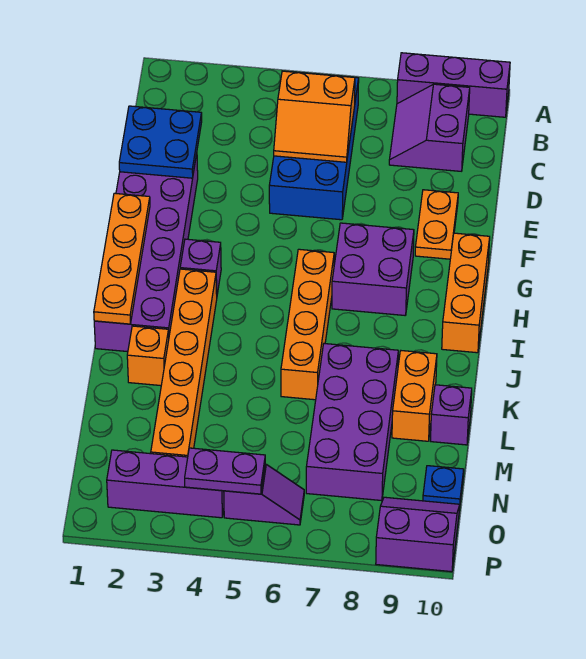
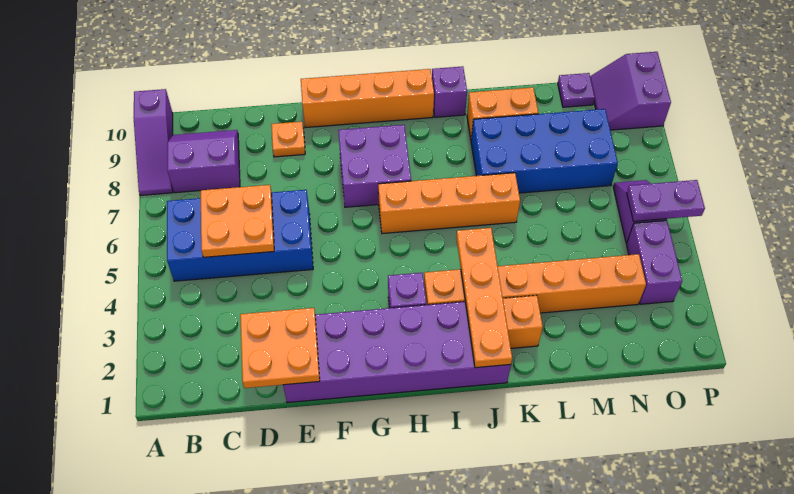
purple 1x3 brick [397,53,510,117] -> purple 1x3 slope [134,89,173,195]
purple 2x2 slope [389,84,470,171] -> purple 2x2 slope turned to [167,130,240,193]
orange 2x2 slope [274,71,355,162] -> orange 2x2 plate [201,185,274,257]
blue 2x2 plate [119,106,202,178] -> orange 2x2 plate [240,308,320,388]
orange 1x2 plate [415,190,458,259] -> orange 1x1 plate [271,122,305,157]
orange 1x4 plate [94,193,150,324] -> orange 1x4 plate turned to [456,228,512,368]
orange 1x3 brick [442,233,490,353] -> orange 1x4 brick [301,69,434,128]
purple 2x4 brick [306,344,398,501] -> blue 2x4 brick [471,109,618,193]
purple 1x1 brick [431,385,472,445] -> purple 1x1 brick moved to [432,66,467,117]
blue 1x1 plate [423,466,464,505] -> purple 1x1 plate [558,73,595,107]
purple 1x3 brick [107,450,224,518] -> purple 1x2 brick [626,220,682,304]
purple 1x2 plate [185,448,265,494] -> purple 1x2 plate turned to [627,180,705,221]

